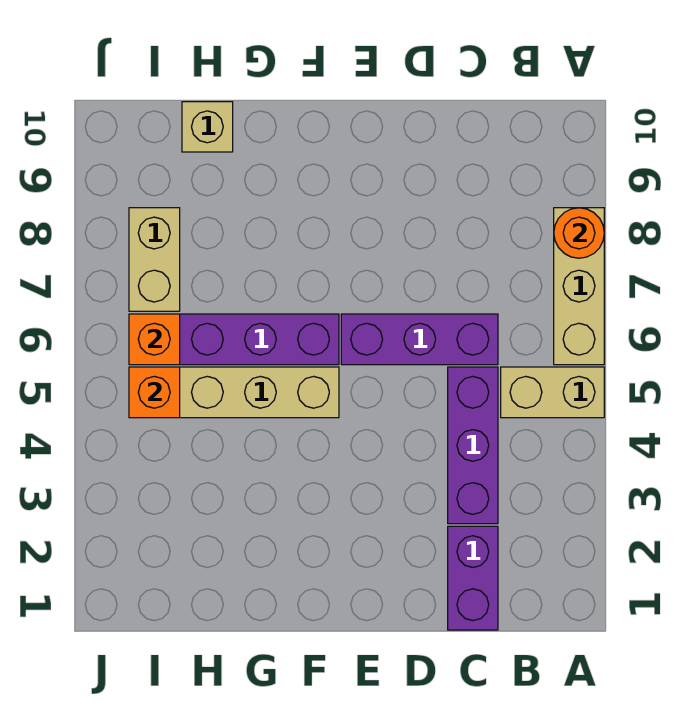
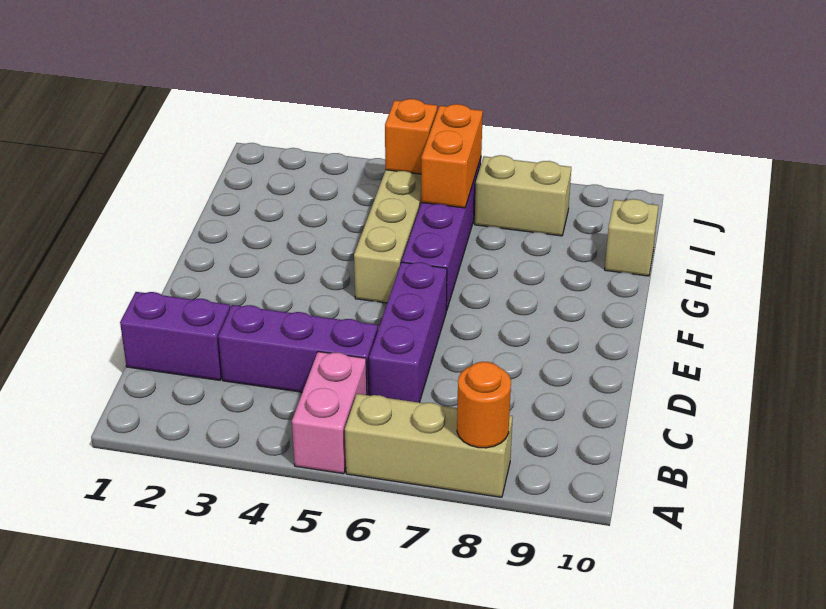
tan 1x2 brick [501,367,604,418] -> pink 1x2 brick [292,352,367,474]
orange 1x1 brick [129,314,180,365] -> orange 1x2 brick [421,104,483,208]

